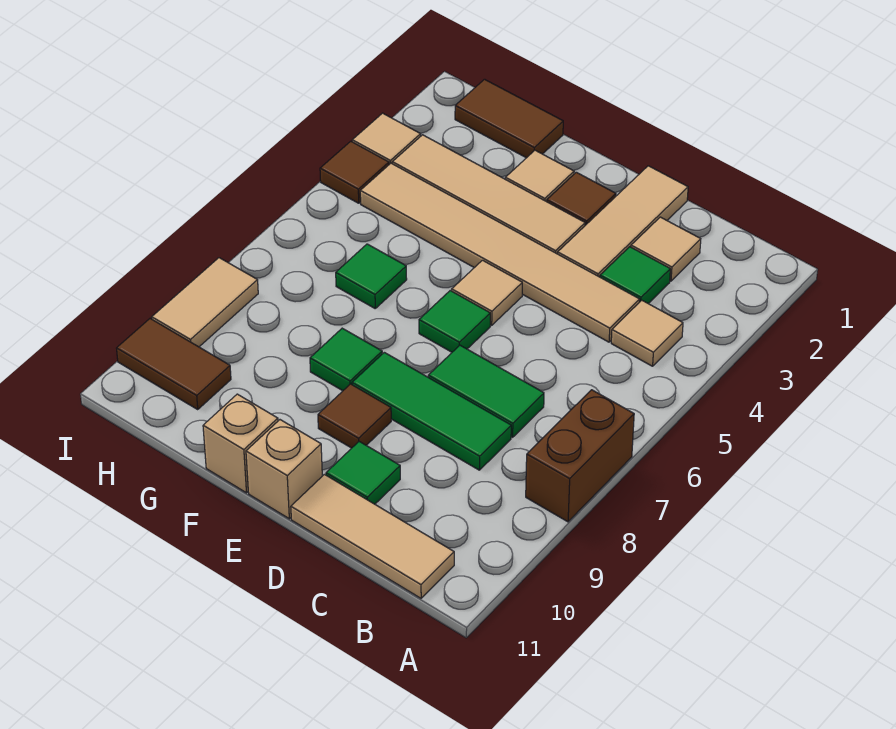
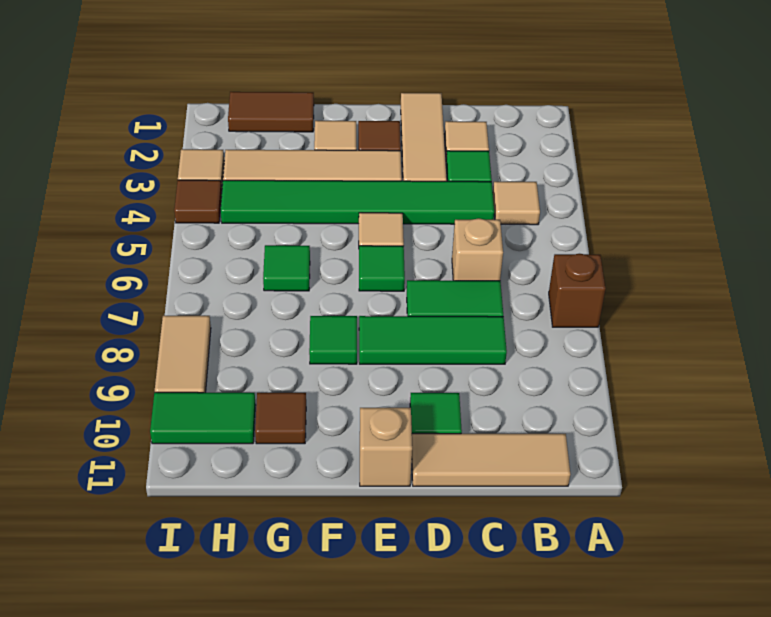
brown 1x2 brick [526,390,634,522] -> brown 1x1 brick [549,254,606,327]
tan 1x6 tile [360,163,640,342] -> green 1x6 tile [221,180,494,224]
brown 1x1 tile [318,384,391,448] -> brown 1x1 tile moved to [255,393,306,444]
tan 1x1 brick [203,394,278,493] -> tan 1x1 brick moved to [452,218,503,281]
brown 1x2 tile [117,319,231,409] -> green 1x2 tile [150,392,256,444]

